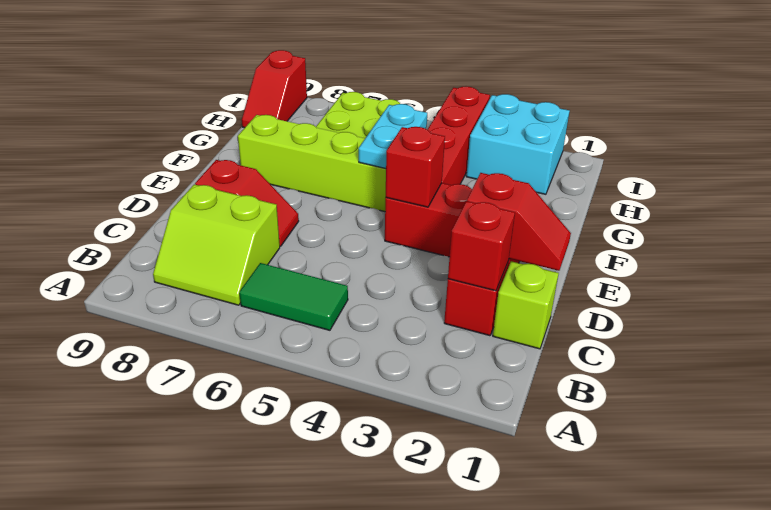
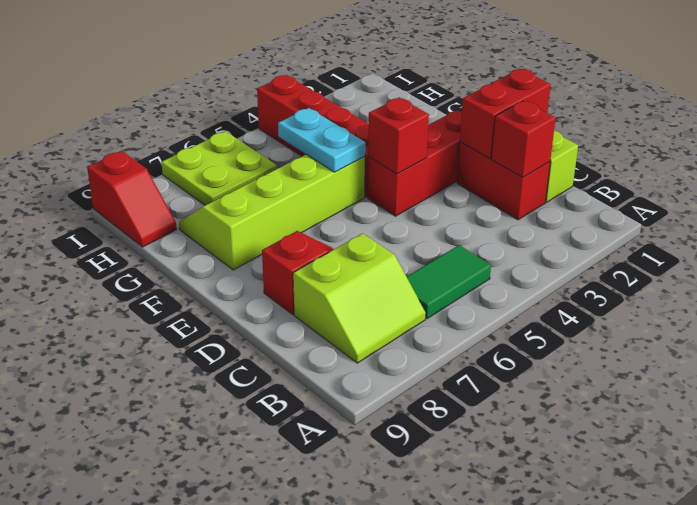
red 1x2 slope [467,173,571,271] -> red 1x2 brick [460,69,551,159]
cyan 2x2 brick [466,94,570,194] -> none

